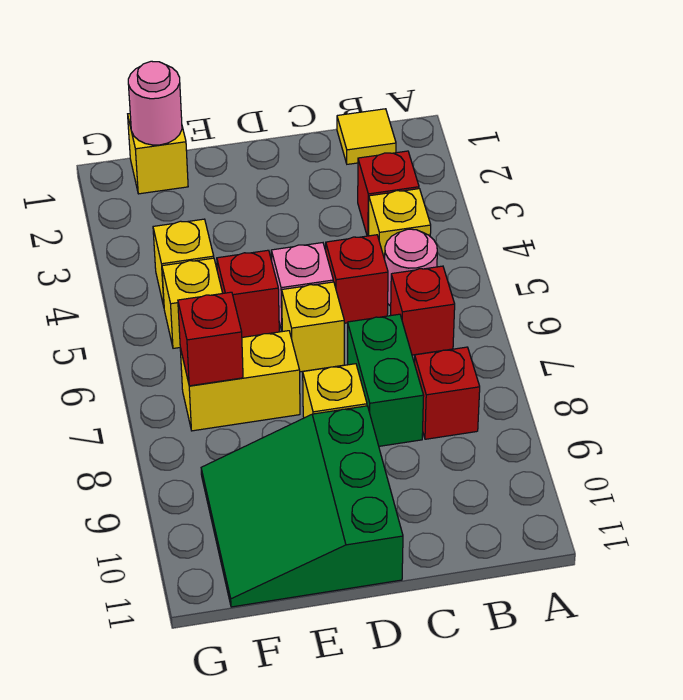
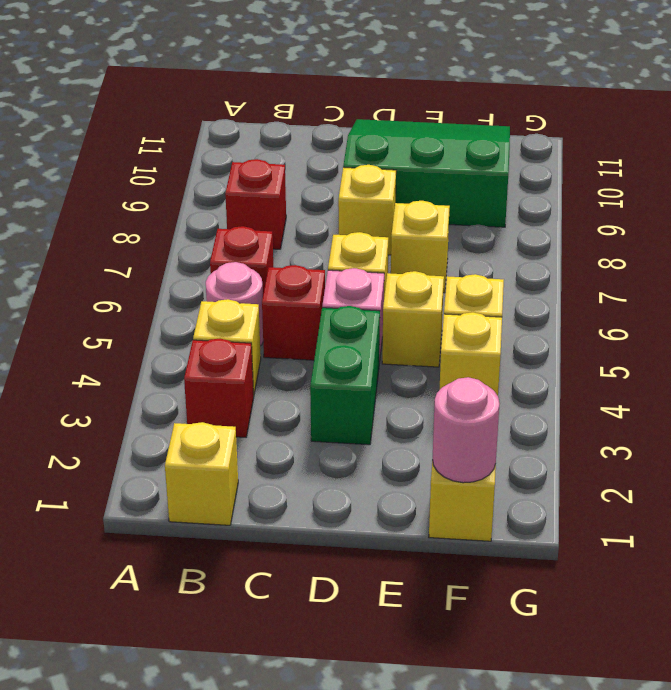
yellow 1x1 tile [337,109,396,164] -> yellow 1x1 brick [165,422,238,525]
green 1x2 brick [348,314,424,446] -> green 1x2 brick moved to [310,306,380,445]
green 3x3 slope [201,406,403,607] -> green 3x3 slope turned to [343,119,510,227]
red 1x1 brick [217,250,279,337] -> yellow 1x1 brick [382,271,444,367]
yellow 1x2 brick [180,331,300,431] -> yellow 1x1 brick [391,201,450,293]
red 1x1 brick [178,292,243,386] -> none

